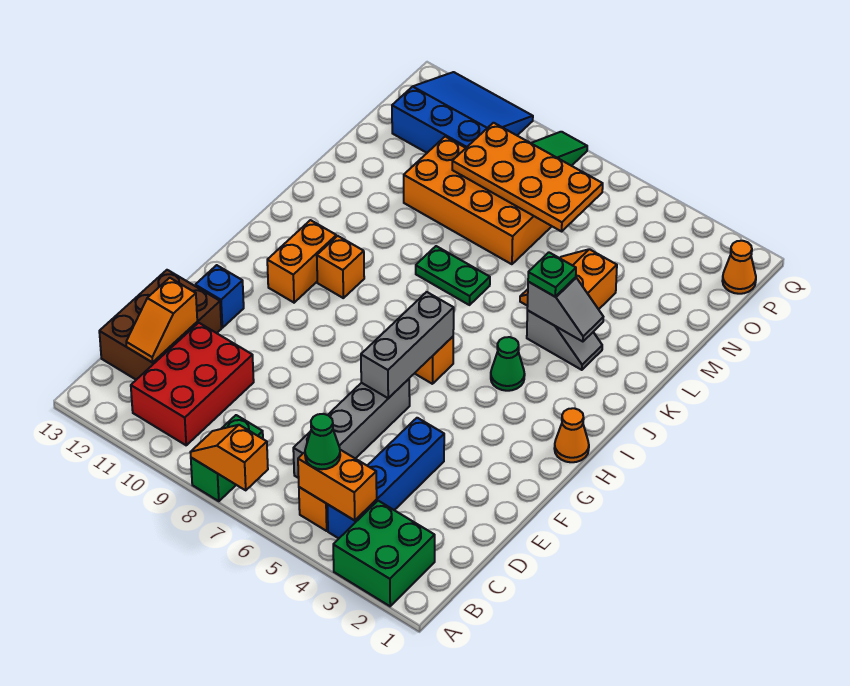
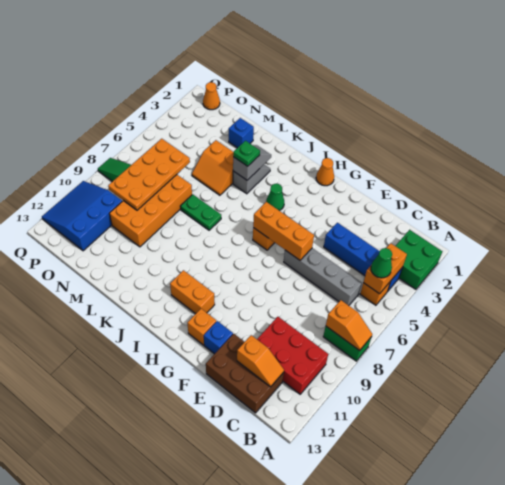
orange 1x2 slope [190,425,268,490] -> orange 1x2 slope turned to [326,300,372,351]
grey 1x3 brick [361,292,454,398] -> orange 1x3 brick [253,202,314,260]
orange 1x1 brick [317,236,364,298] -> orange 1x1 brick moved to [187,309,216,345]
green 1x2 plate [416,246,490,305] -> green 1x2 plate turned to [180,194,221,230]
none -> blue 1x1 brick [229,118,254,148]

